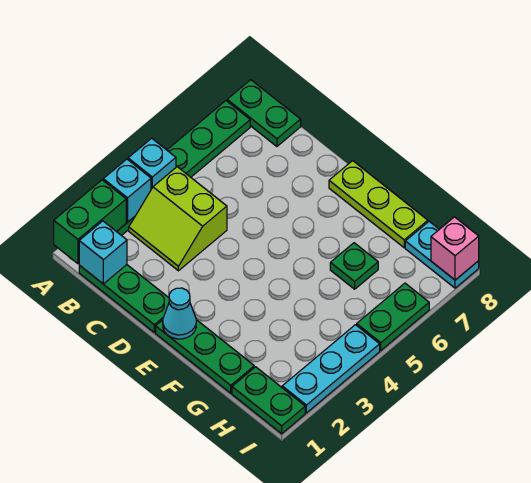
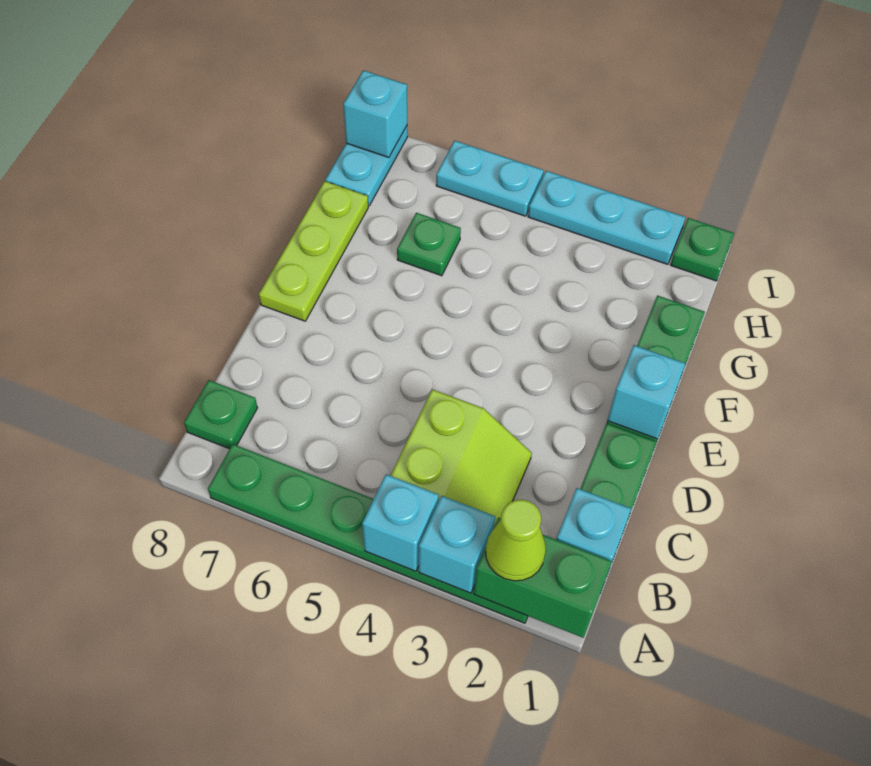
none -> lime 1x1 cone [486,500,546,581]
green 1x2 plate [227,80,301,146] -> green 1x1 plate [184,380,257,449]
cyan 1x1 cone [163,288,196,339] -> cyan 1x1 brick [607,345,685,439]
green 1x2 plate [232,367,305,434] -> green 1x1 plate [670,218,734,281]
green 1x2 plate [357,283,429,350] -> cyan 1x2 plate [436,141,544,216]
pink 1x1 brick [431,217,479,280] -> cyan 1x1 brick [343,70,407,158]

